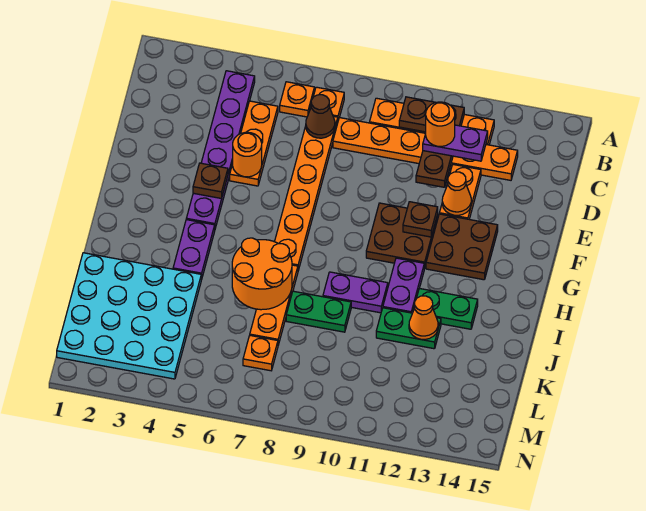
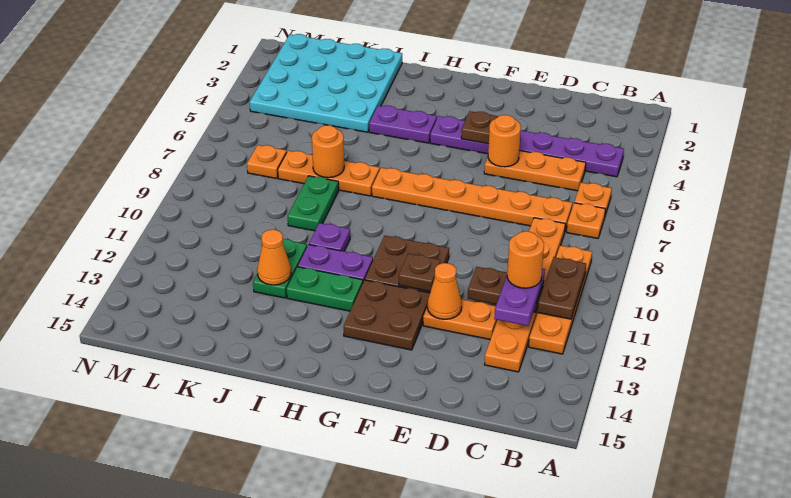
brown 1x1 cone [306,95,335,138] -> none
orange 2x2 round brick [232,238,292,310] -> orange 1x1 round brick [312,125,344,178]
purple 1x2 plate [323,272,388,313] -> purple 1x1 plate [309,223,350,251]
green 1x2 plate [414,288,478,329] -> green 1x2 plate turned to [287,267,363,311]

